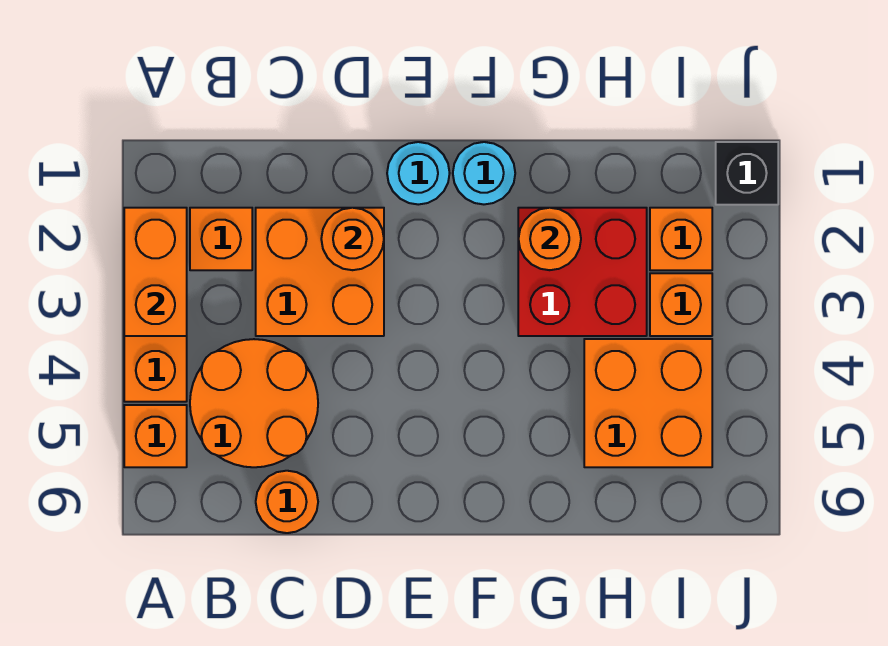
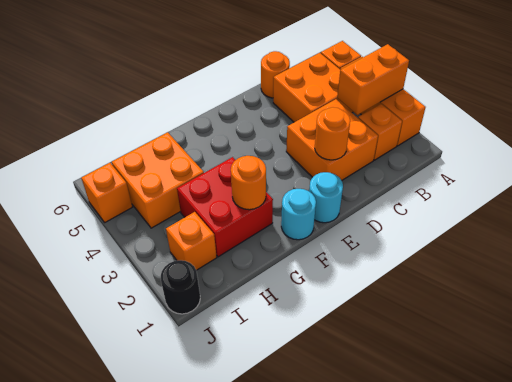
orange 1x2 brick [124,208,187,336] -> orange 1x2 brick turned to [337,44,409,115]
orange 2x2 round brick [190,339,318,467] -> orange 2x2 brick [273,53,353,122]
orange 1x1 brick [650,273,712,336] -> orange 1x1 brick moved to [81,163,132,222]
black 1x1 brick [716,142,778,205] -> black 1x1 round brick [161,260,200,314]

